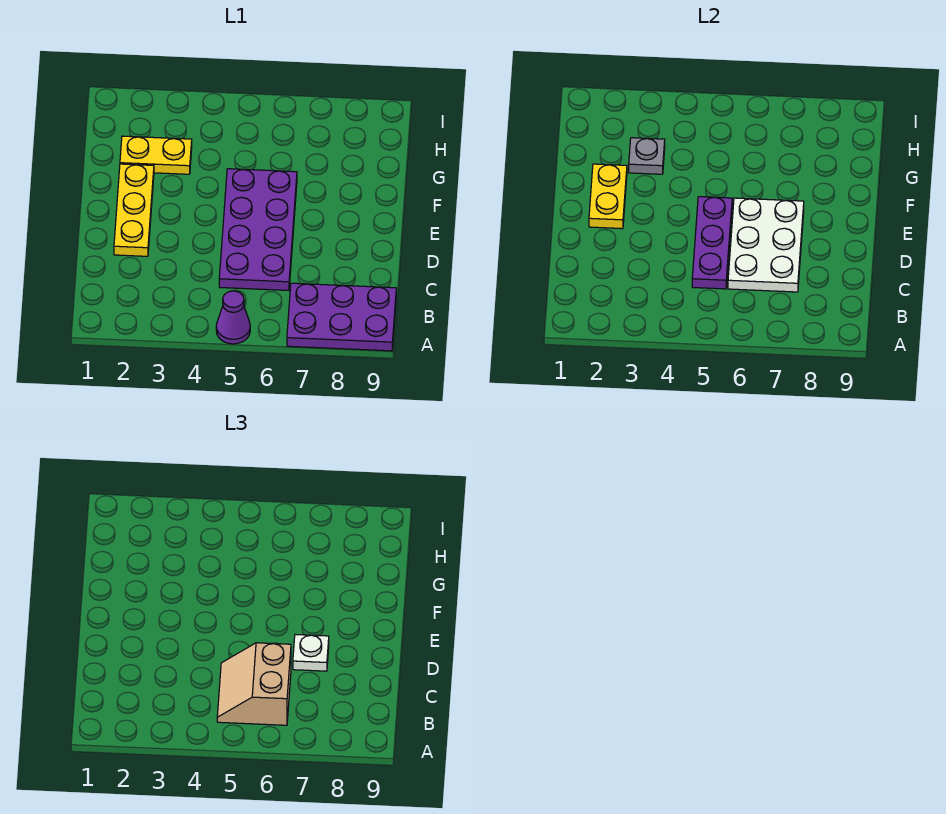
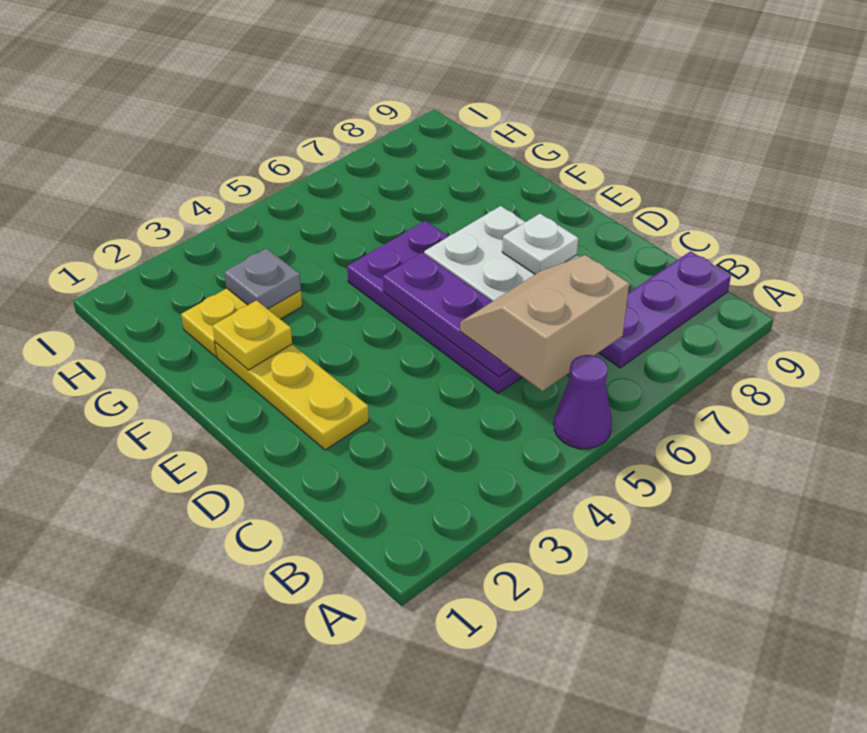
purple 2x3 plate [287,283,396,351] -> purple 1x3 plate [599,251,731,368]
tan 2x2 slope [217,643,291,725] -> tan 2x2 slope turned to [460,255,629,391]
yellow 1x2 plate [589,164,627,229] -> yellow 1x1 plate [213,300,292,370]

